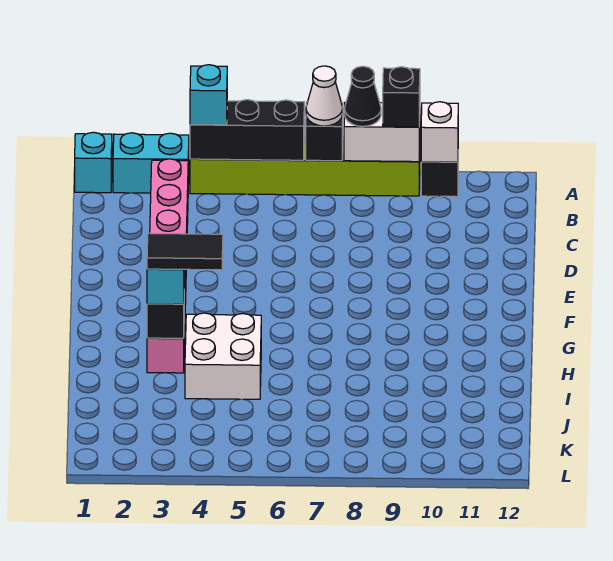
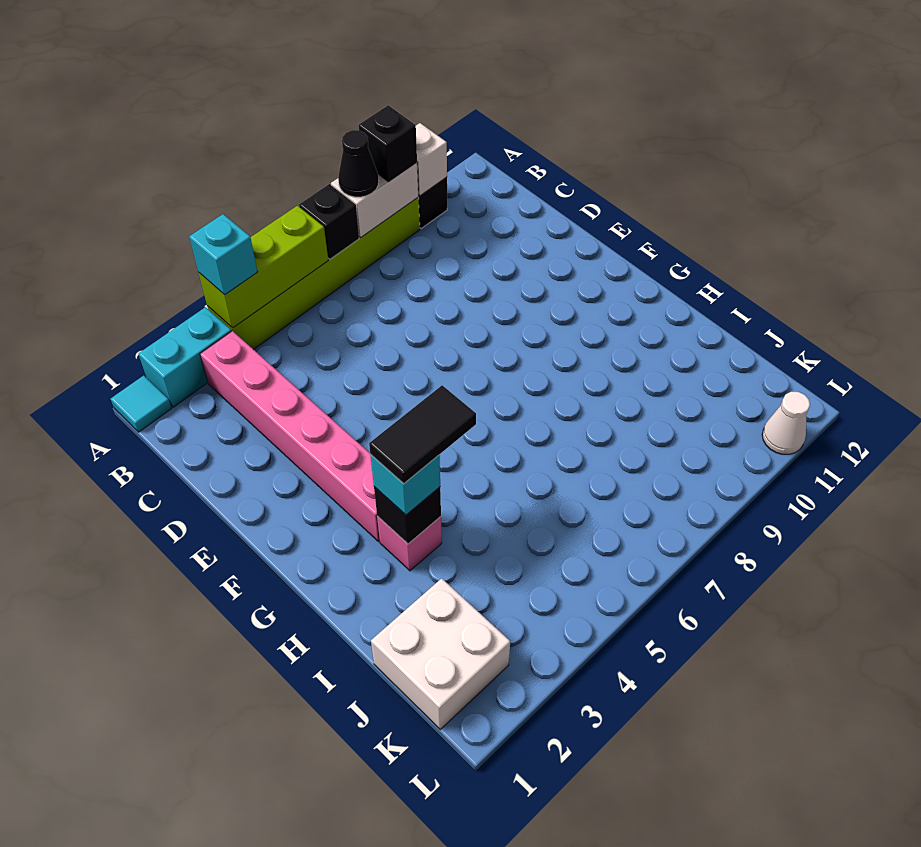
cyan 1x1 brick [75,132,112,193] -> cyan 1x1 tile [111,375,172,432]
black 1x3 brick [190,100,304,160] -> lime 1x3 brick [199,206,328,328]
white 1x1 cone [306,66,343,126] -> white 1x1 cone moved to [762,392,810,454]
white 2x2 brick [185,313,261,399] -> white 2x2 brick moved to [371,578,510,729]

